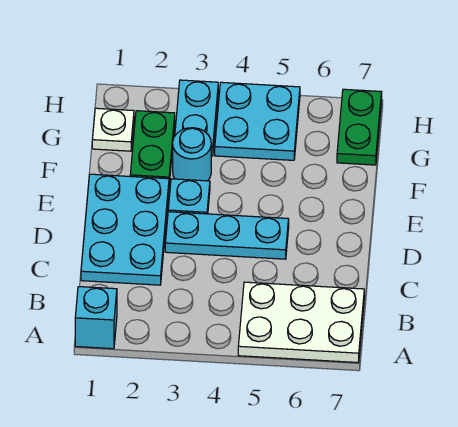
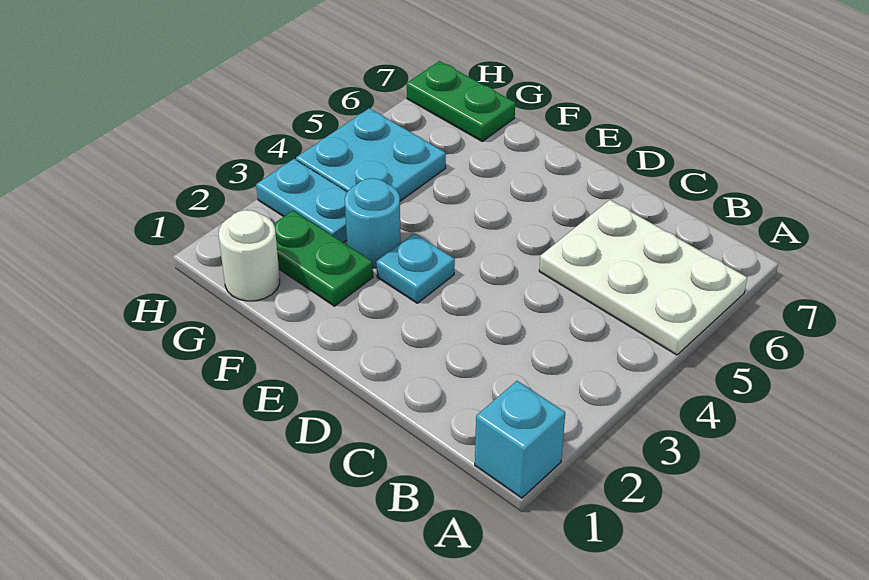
white 2x3 plate [238,282,364,363] -> white 2x3 plate turned to [539,200,747,355]
cyan 2x3 plate [81,174,169,285] -> none
cyan 1x3 plate [165,212,289,259] -> none
white 1x1 plate [92,108,134,151] -> white 1x1 round brick [219,210,280,301]

